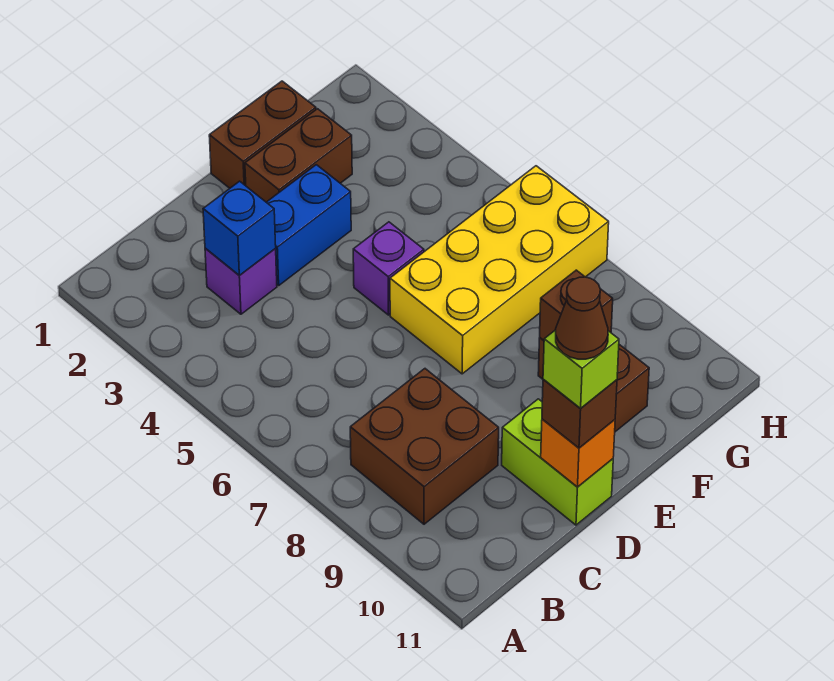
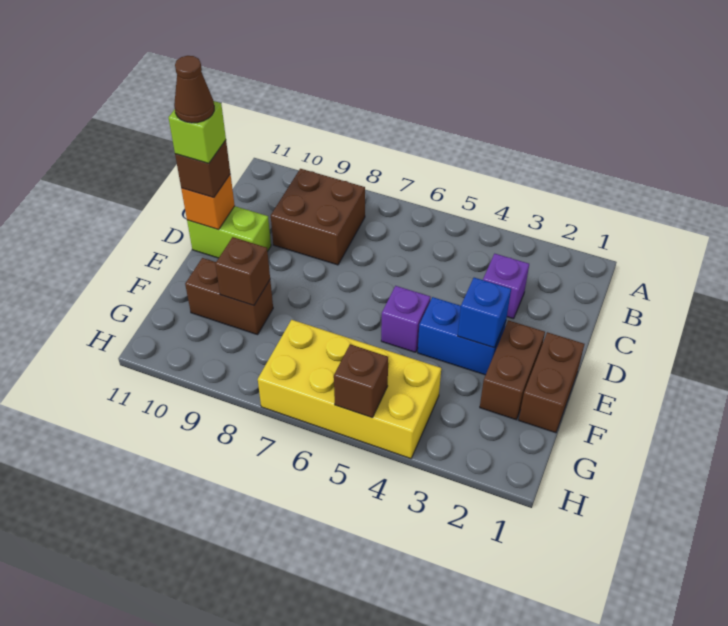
blue 1x1 brick [203,181,276,276] -> blue 1x1 brick moved to [458,278,511,348]
blue 1x2 brick [266,165,351,285] -> blue 1x2 brick turned to [418,297,506,375]
yellow 2x4 brick [390,166,609,374] -> yellow 2x4 brick turned to [258,320,441,459]
none -> brown 1x1 brick [334,344,388,418]

